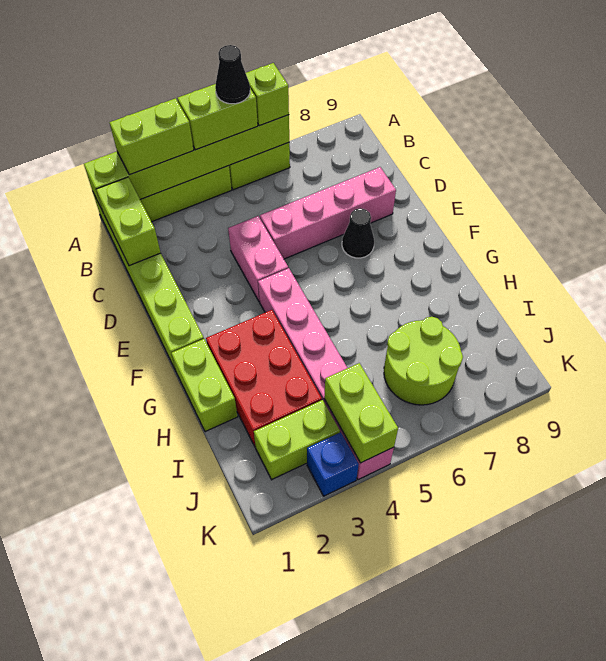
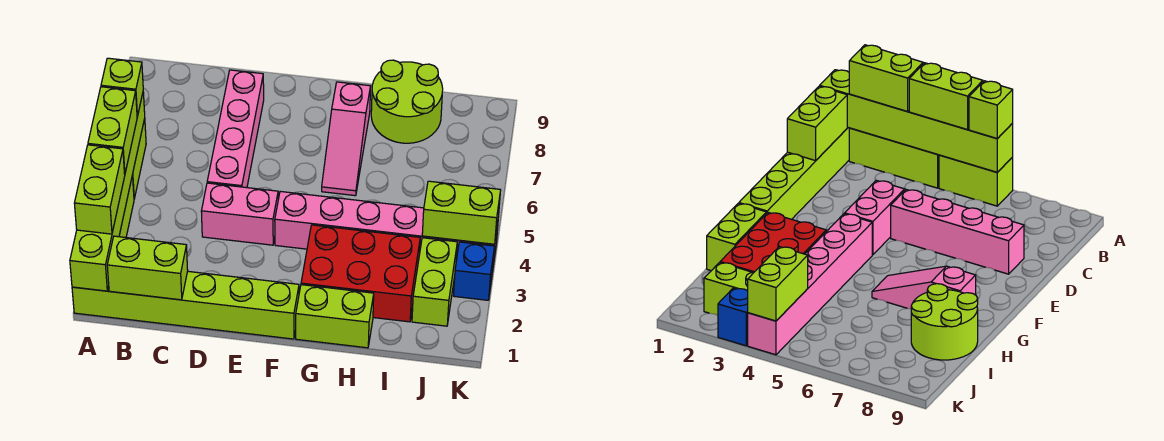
black 1x1 cone [215,45,250,104] -> none
black 1x1 cone [342,208,374,258] -> none
none -> pink 1x3 slope [322,82,371,196]
lime 2x2 round brick [384,317,463,405] -> lime 2x2 round brick moved to [371,60,443,143]

